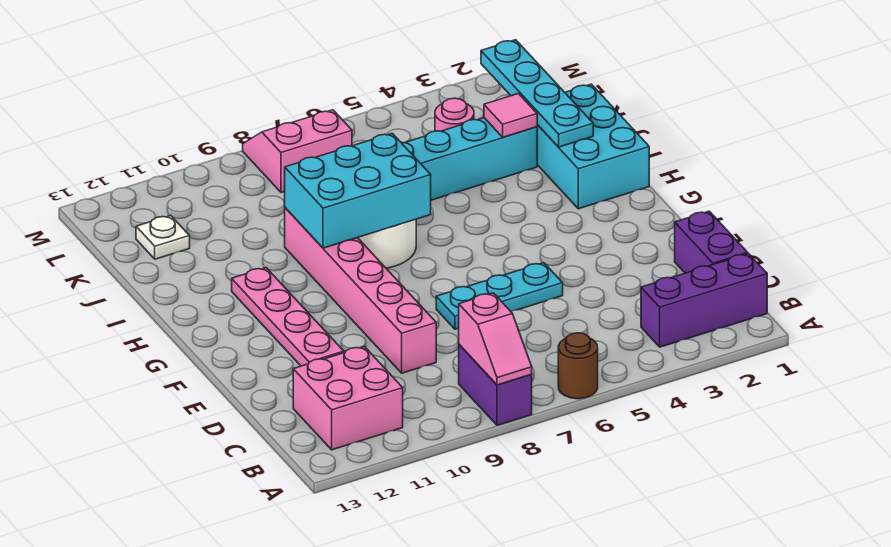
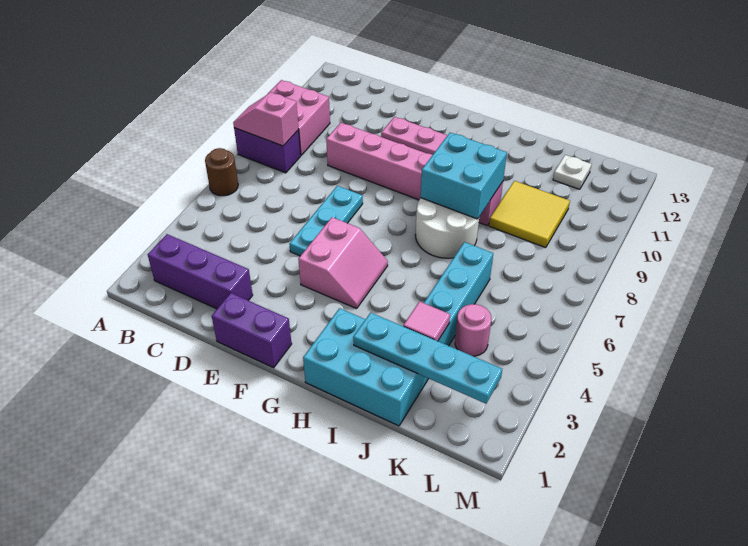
purple 1x3 brick [641,254,767,347] -> purple 1x3 brick turned to [148,234,253,309]
pink 2x2 brick [293,346,403,450] -> pink 2x2 brick moved to [268,80,330,155]
purple 1x2 brick [675,211,748,273] -> purple 1x2 brick moved to [212,293,292,368]
cyan 2x3 brick [285,133,431,248] -> cyan 2x2 brick [420,133,507,219]
none -> yellow 2x2 tile [489,181,570,248]
pink 2x2 slope [243,110,352,193] -> pink 2x2 slope moved to [298,217,388,309]

